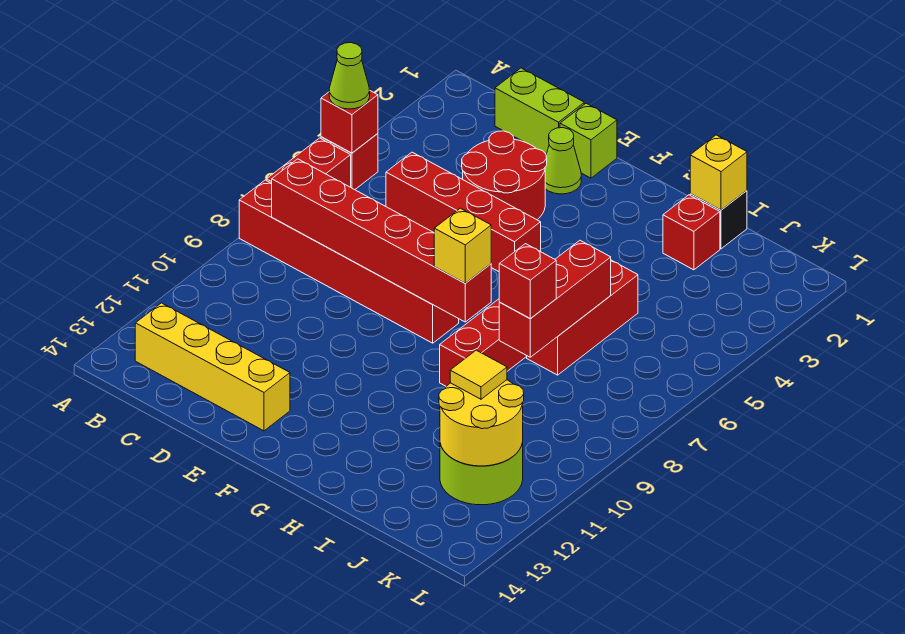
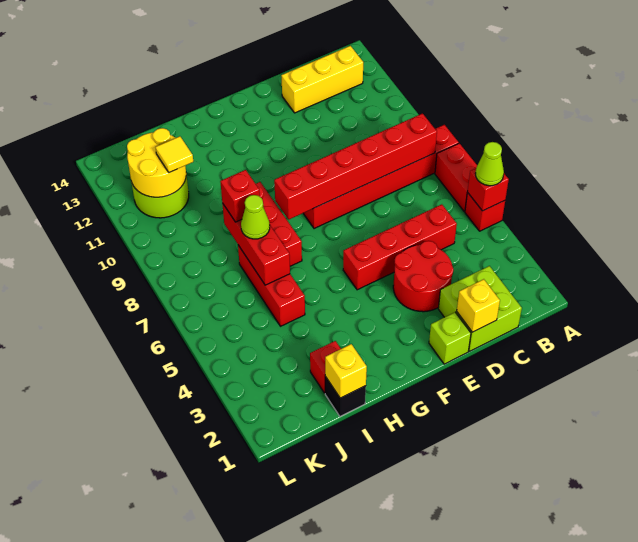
yellow 1x4 brick [135,303,290,431] -> yellow 1x3 brick [281,46,363,113]
lime 1x2 brick [495,68,584,154] -> lime 2x2 brick [438,266,522,351]
lime 1x1 cone [545,128,581,194] -> lime 1x1 cone moved to [241,195,270,239]
yellow 1x1 brick [434,208,491,283] -> yellow 1x1 brick moved to [457,279,500,332]

